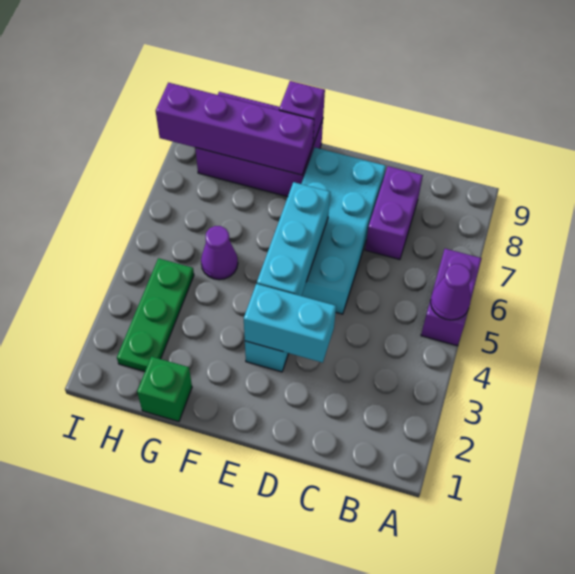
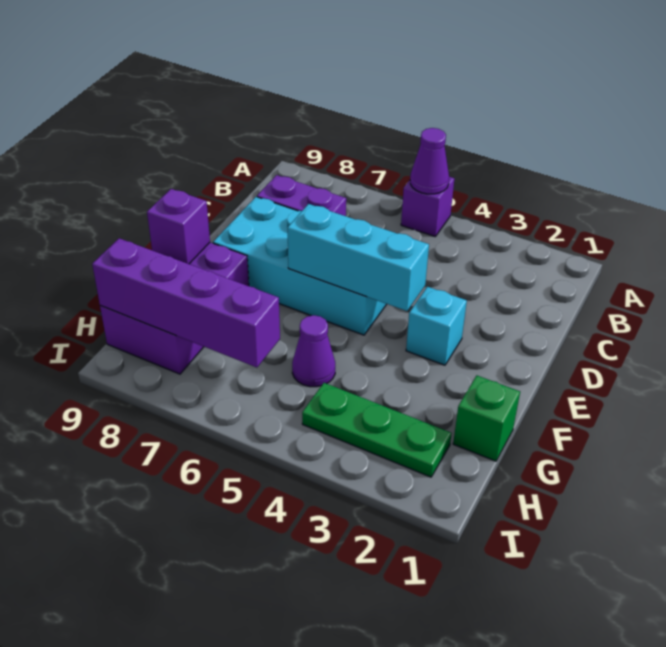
purple 1x2 brick [421,249,482,346] -> purple 1x1 brick [401,177,454,236]
cyan 1x2 brick [244,284,336,363] -> none
purple 1x4 brick [156,83,314,175] -> purple 1x4 brick turned to [92,238,280,367]

